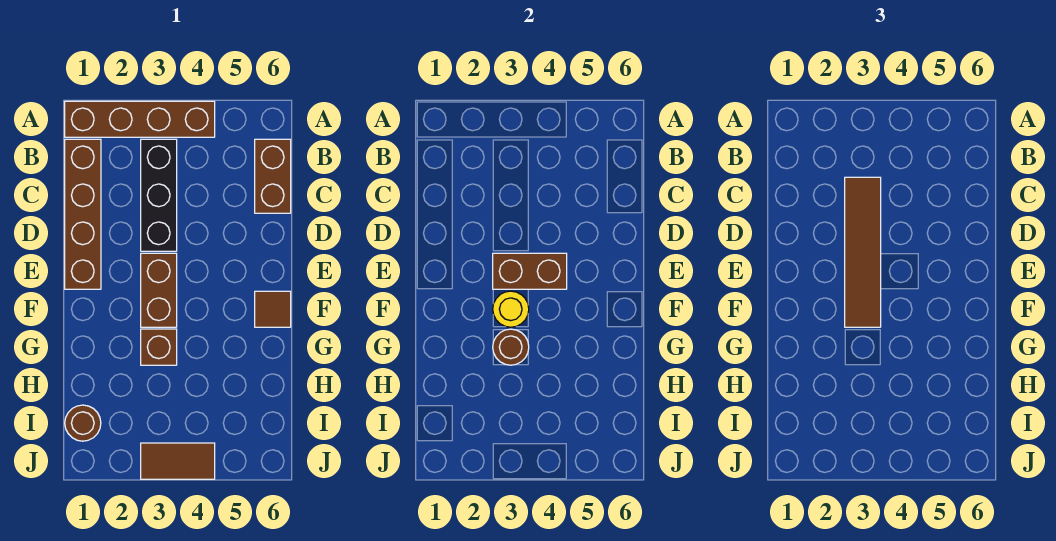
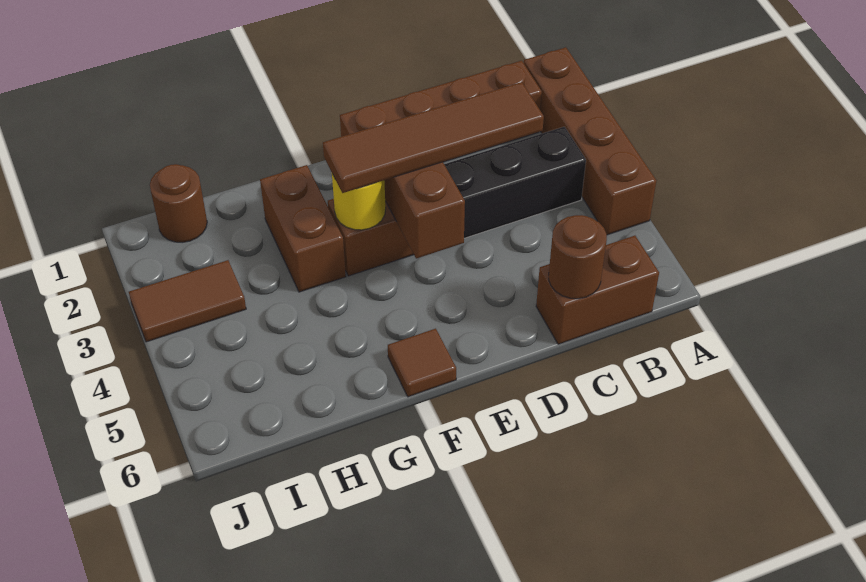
brown 1x1 brick [141,329,177,365] -> brown 1x2 brick [260,165,346,292]
brown 1x1 round brick [493,329,529,365] -> brown 1x1 round brick moved to [549,215,607,299]
brown 1x2 tile [141,443,215,479] -> brown 1x2 tile turned to [129,260,246,342]

